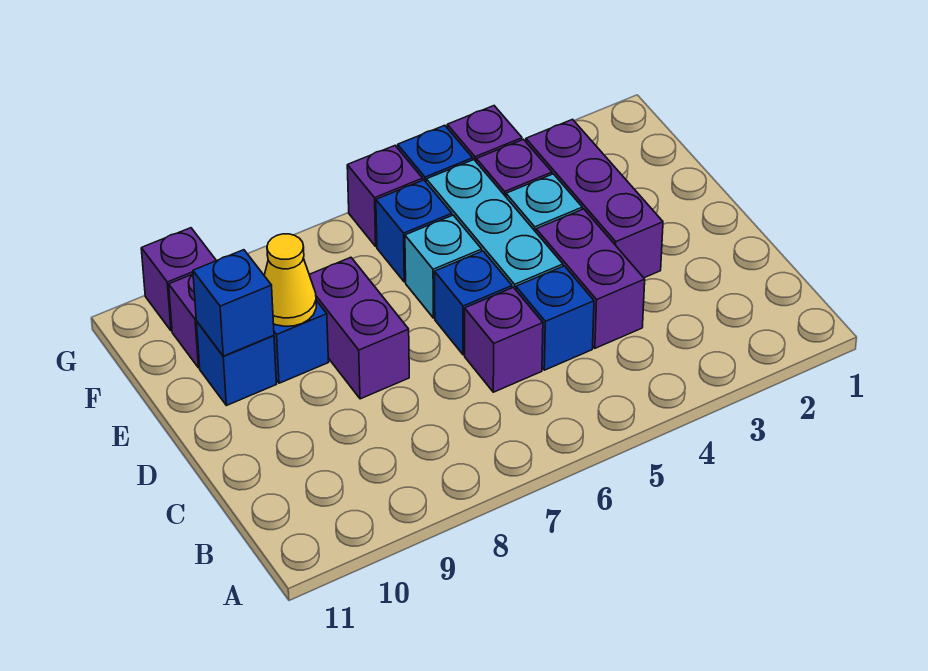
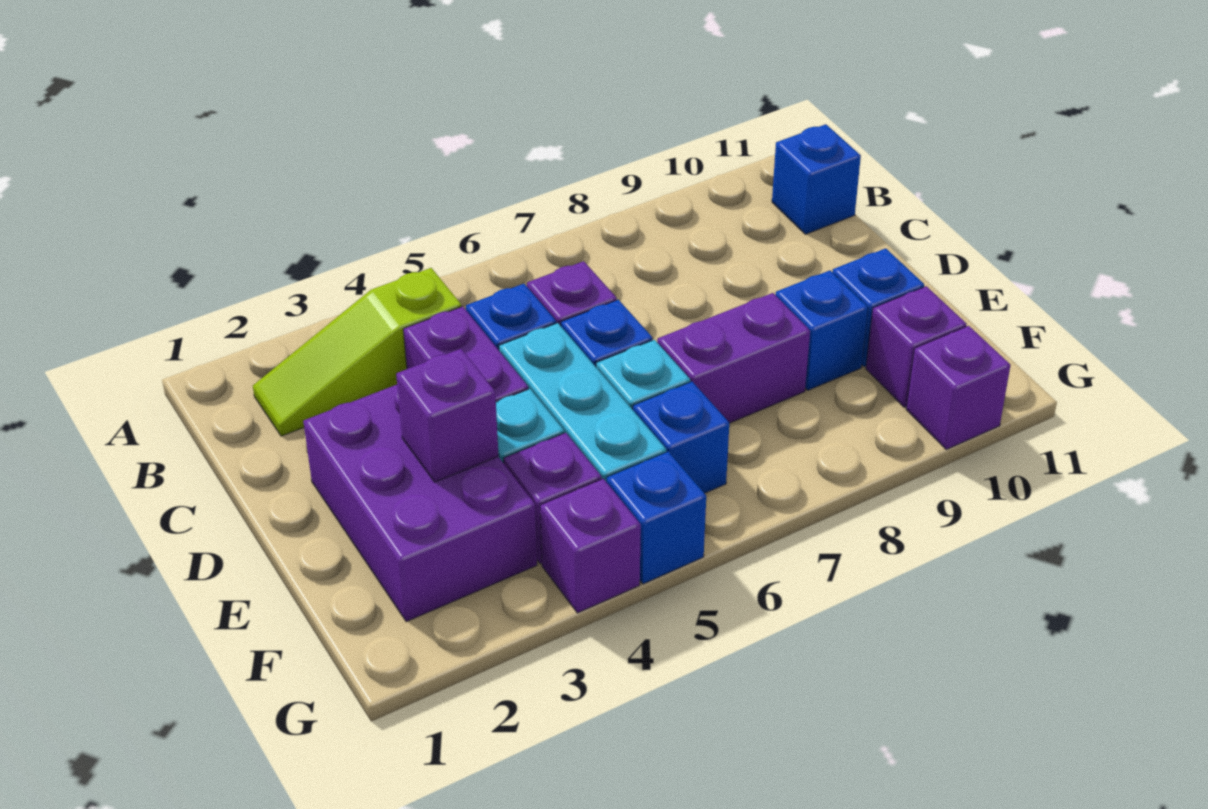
none -> lime 1x3 slope [253,268,461,436]
purple 1x3 brick [526,119,663,278] -> purple 2x3 brick [303,385,537,622]
purple 1x2 brick [309,257,409,399] -> purple 1x2 brick turned to [657,293,810,423]
yellow 1x1 cone [264,234,316,326] -> none
blue 1x1 brick [193,250,274,356] -> blue 1x1 brick moved to [772,124,861,234]
purple 1x1 brick [347,146,423,246] -> purple 1x1 brick moved to [396,349,499,482]

